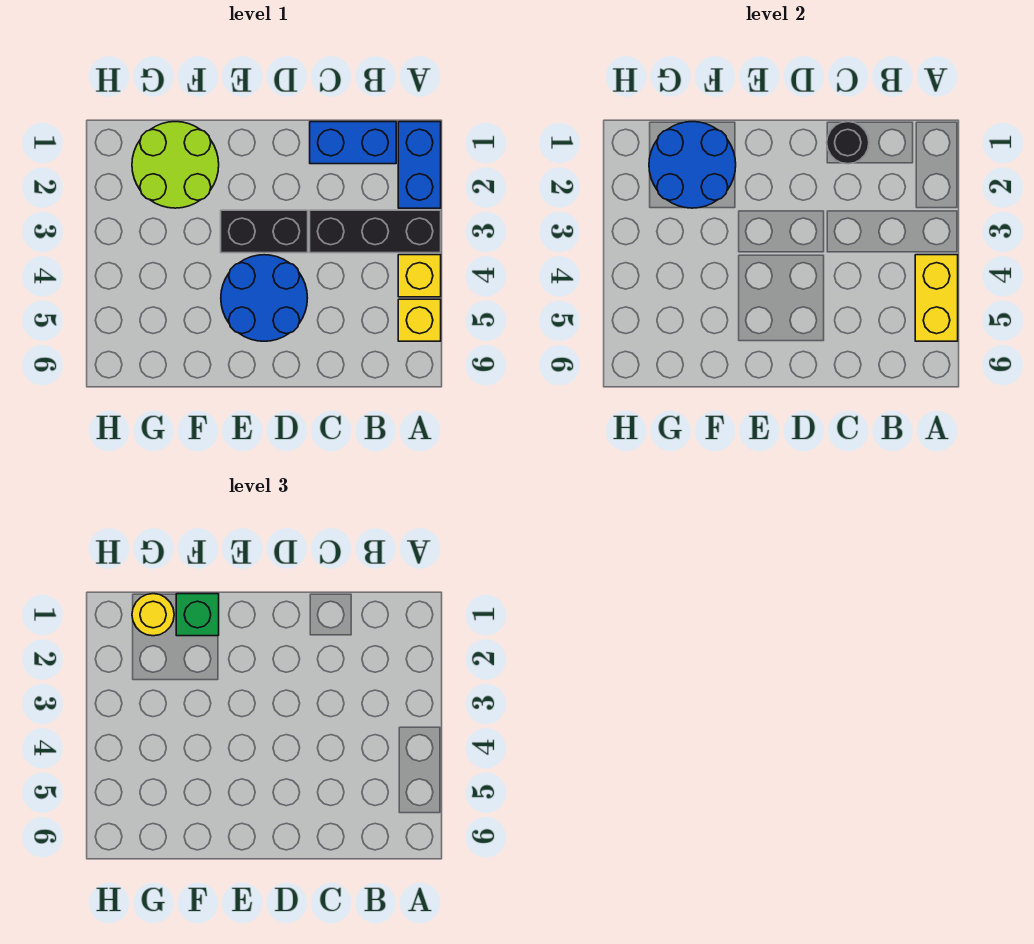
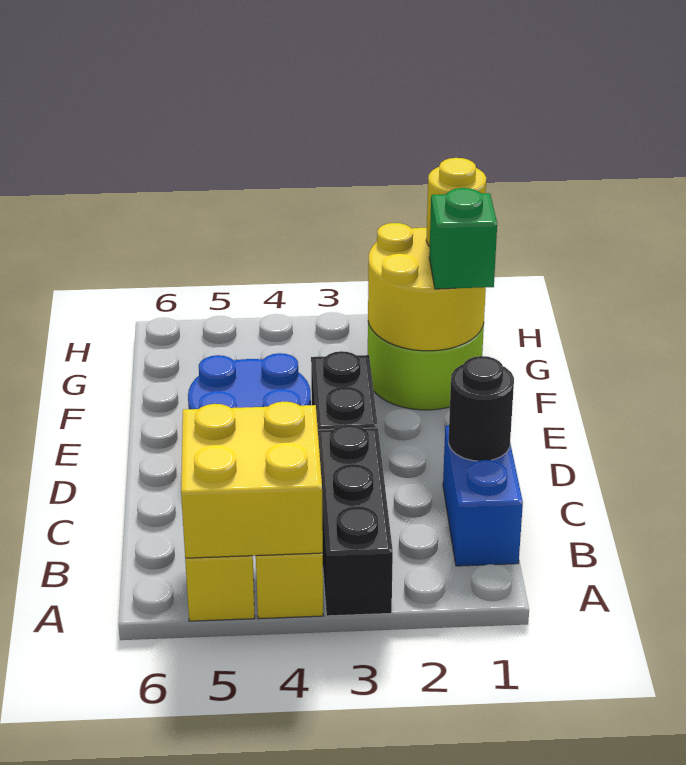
blue 1x2 brick [398,122,441,208] -> none
yellow 1x2 brick [915,255,958,341] -> yellow 2x2 brick [181,402,323,558]
blue 2x2 round brick [649,122,736,208] -> yellow 2x2 round brick [368,223,486,351]

